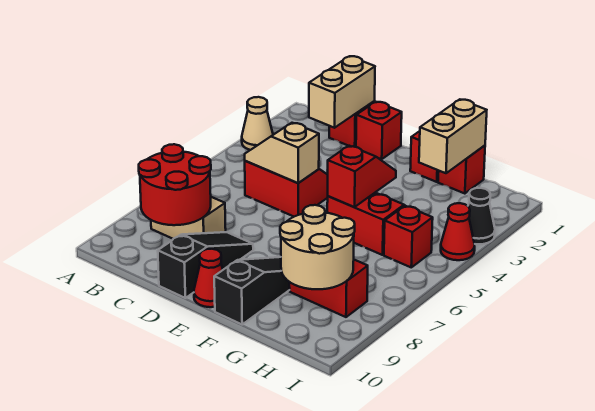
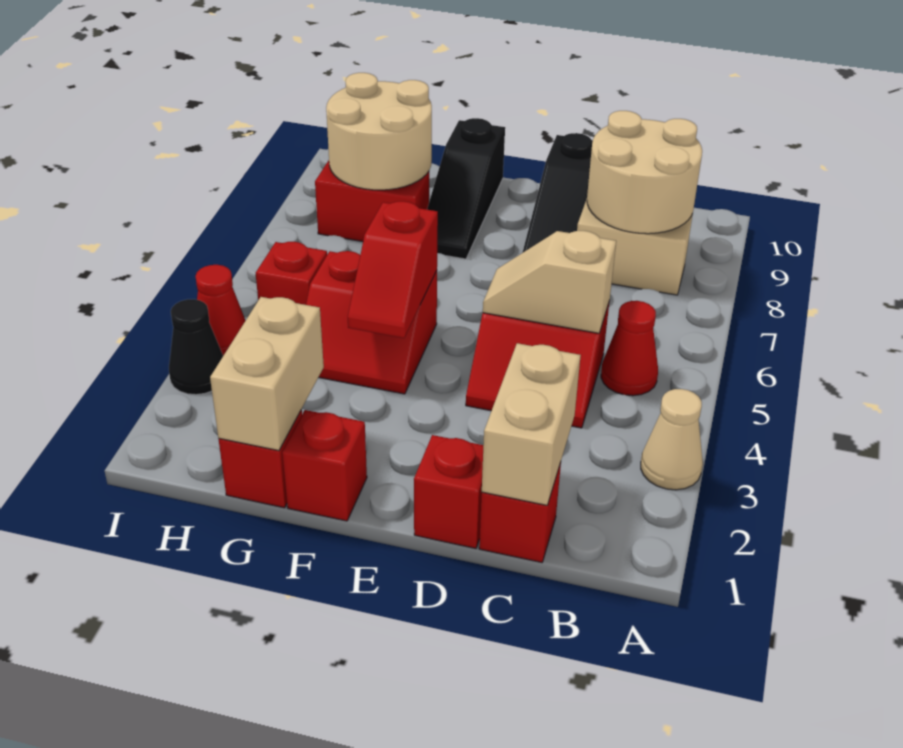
red 2x2 round brick [139,144,211,225] -> tan 2x2 round brick [587,111,702,234]
tan 1x2 slope [245,123,319,183] -> tan 1x2 slope turned to [483,231,616,333]
red 1x1 cone [194,249,223,307] -> red 1x1 cone moved to [601,301,658,396]

